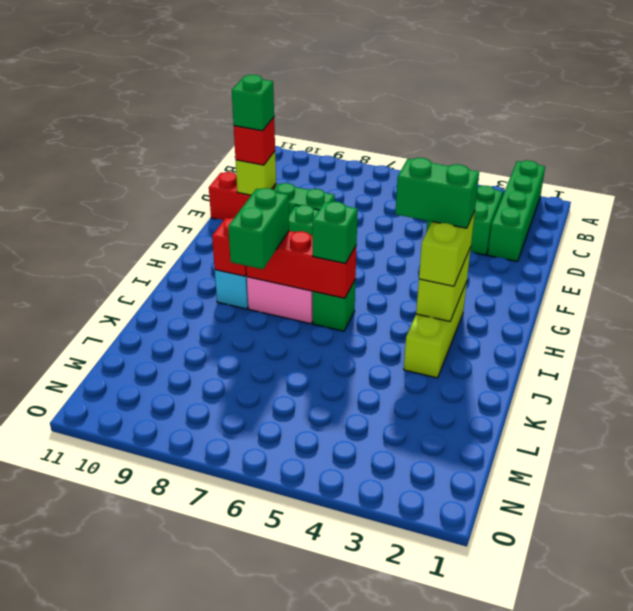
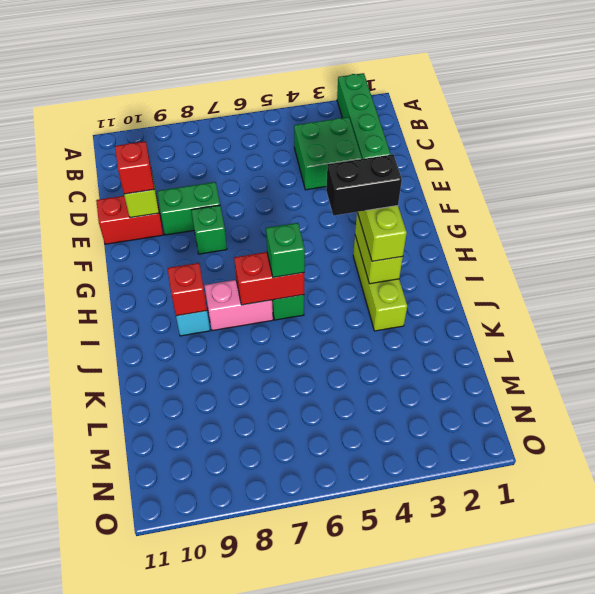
green 1x1 brick [232,75,274,131] -> none
green 1x2 brick [395,158,479,228] -> black 1x2 brick [326,154,402,216]
red 1x3 brick [246,231,357,298] -> red 1x2 brick [234,252,304,305]
green 1x2 brick [228,188,289,269] -> none

